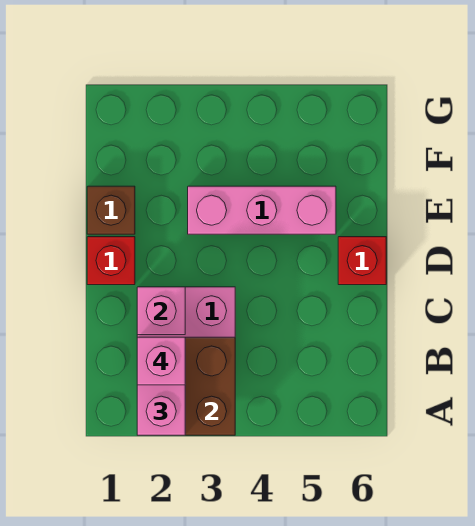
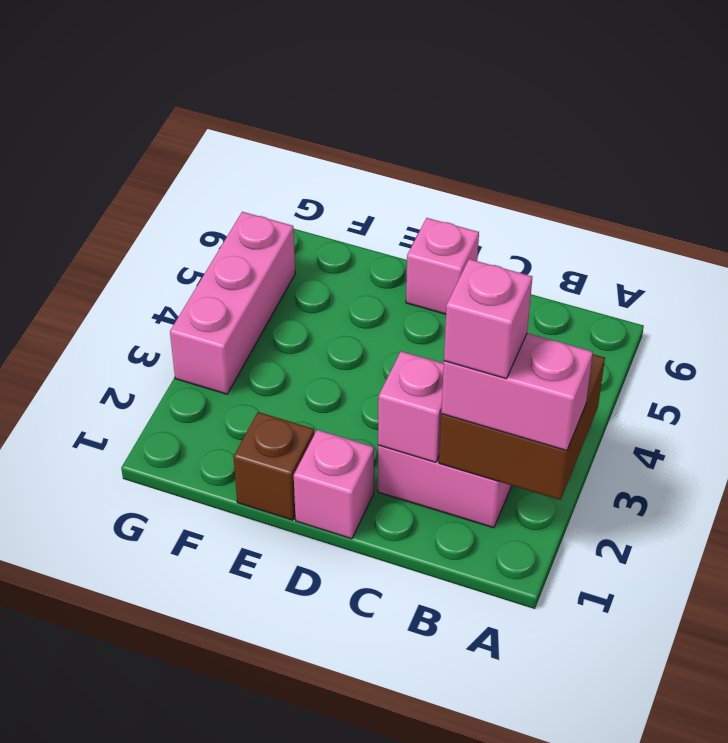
red 1x1 brick [87,237,135,285] -> pink 1x1 brick [294,430,374,539]
red 1x1 brick [338,237,386,285] -> pink 1x1 brick [406,218,479,314]
pink 1x3 brick [188,186,336,234] -> pink 1x3 brick moved to [170,212,295,394]

